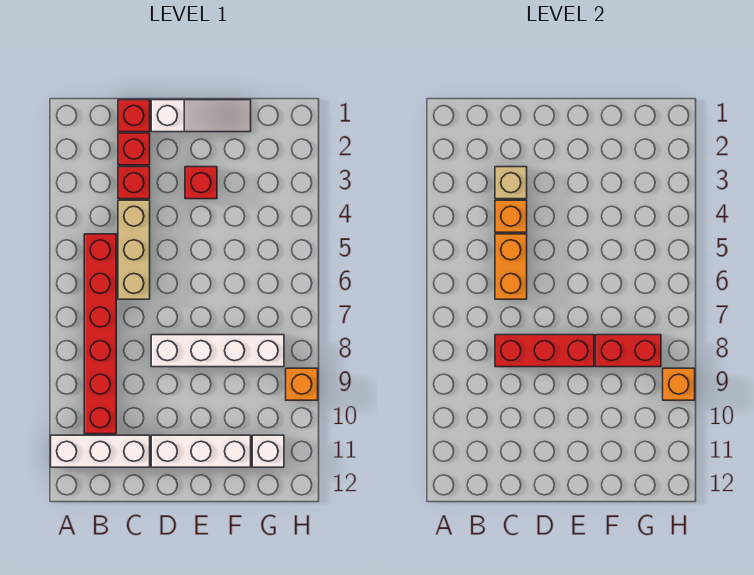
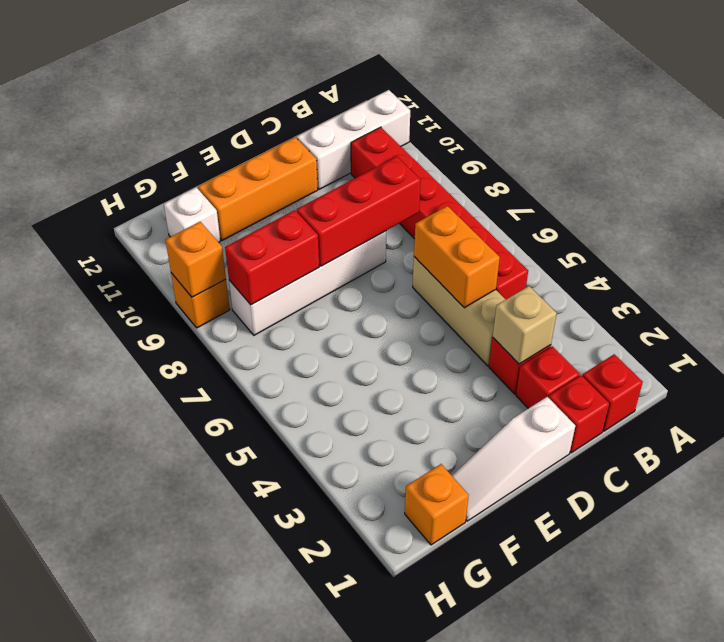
orange 1x1 brick [495,200,527,232] -> orange 1x1 brick moved to [405,464,469,545]
white 1x3 brick [151,435,251,467] -> orange 1x3 brick [198,137,318,240]
red 1x1 brick [185,167,217,199] -> red 1x1 brick moved to [583,354,643,431]

